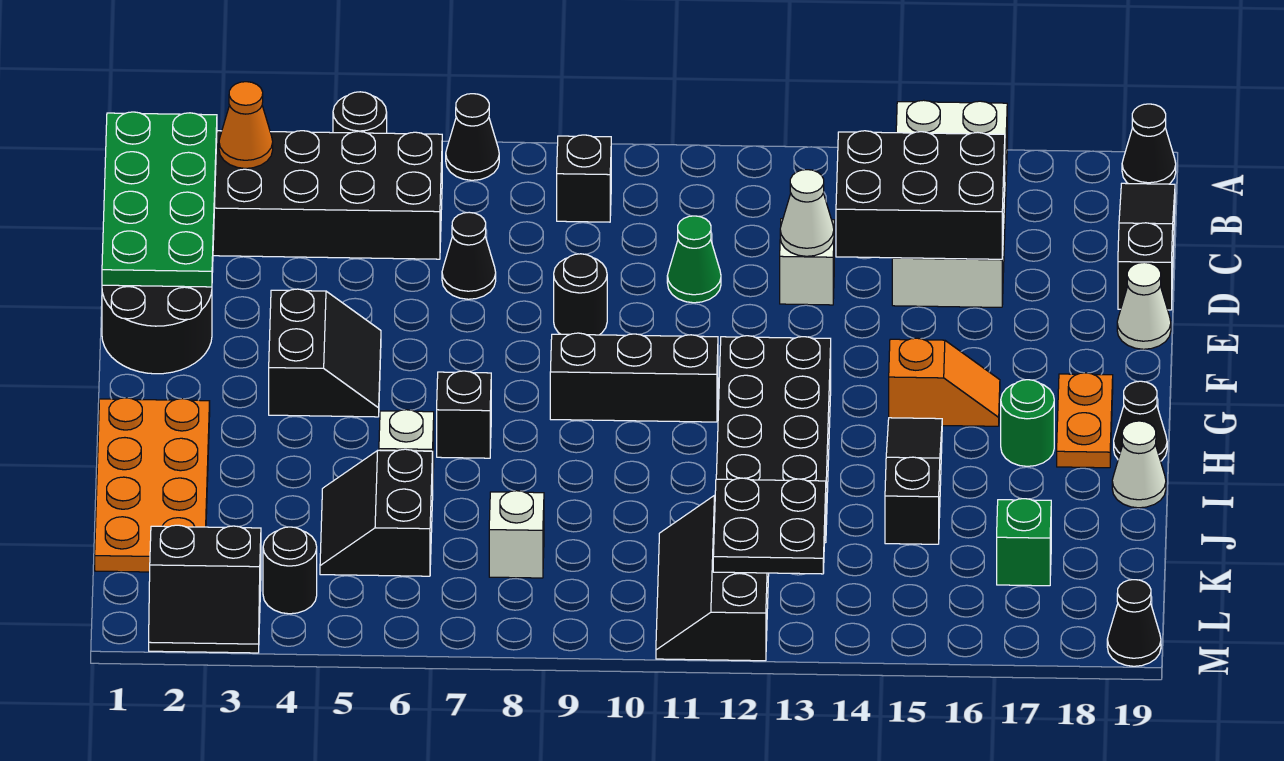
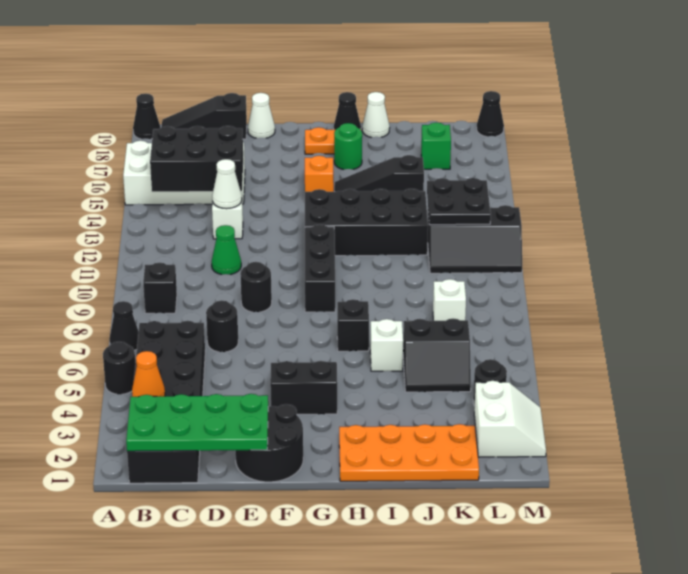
black 2x3 brick [836,131,1005,259] -> black 2x3 brick turned to [150,126,243,192]
black 1x1 cone [442,212,496,299] -> black 1x1 round brick [206,300,238,352]
black 2x2 slope [149,525,261,653] -> white 2x2 slope [474,381,546,457]

